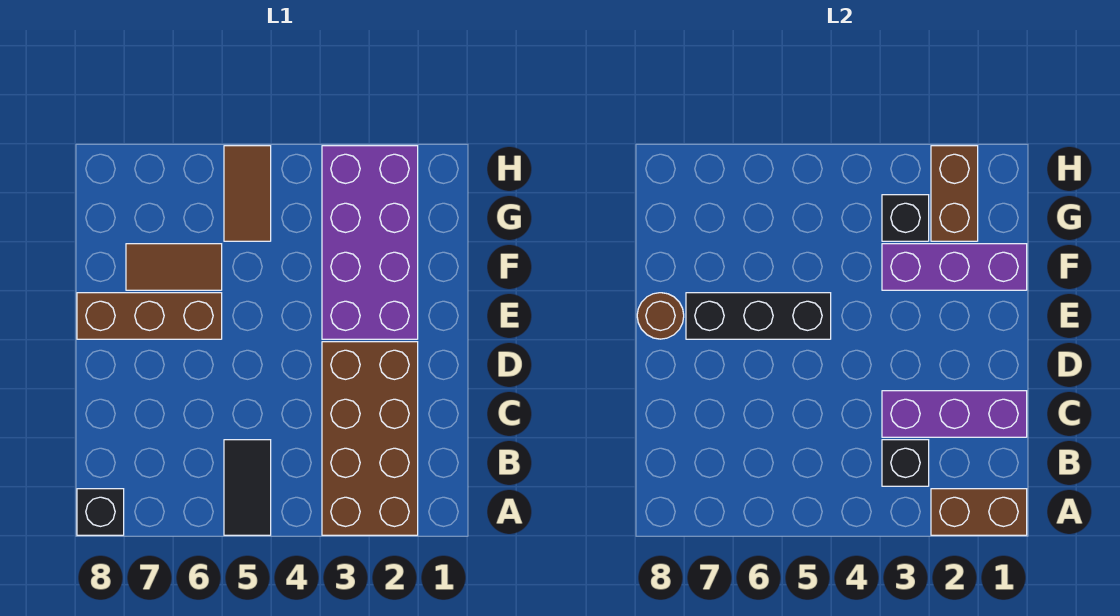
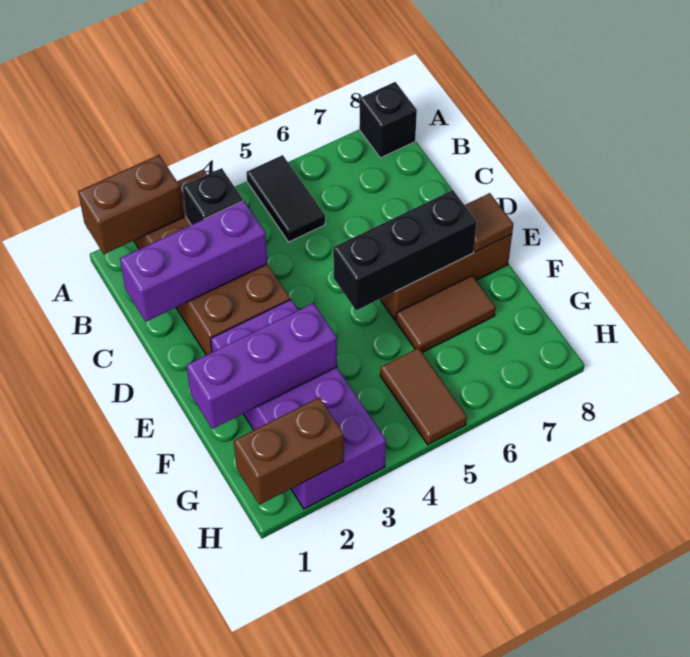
brown 1x1 round brick [637,293,684,339] -> brown 1x1 tile [465,193,513,252]
brown 1x2 brick [931,146,978,241] -> brown 1x2 brick turned to [234,397,344,505]
black 1x1 brick [882,195,929,241] -> none

